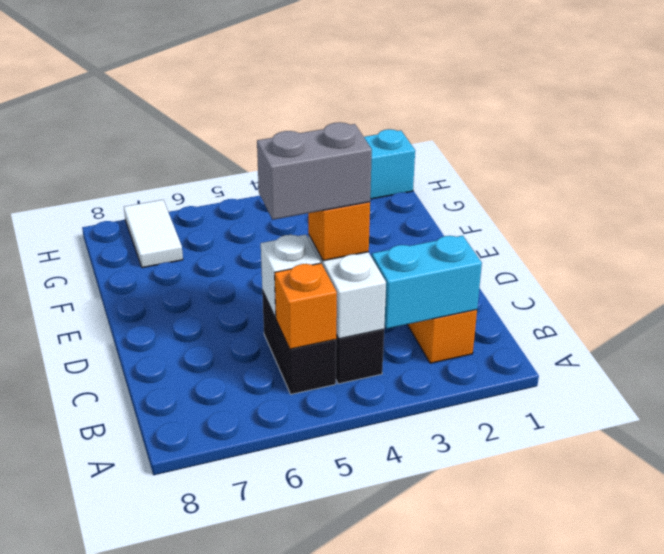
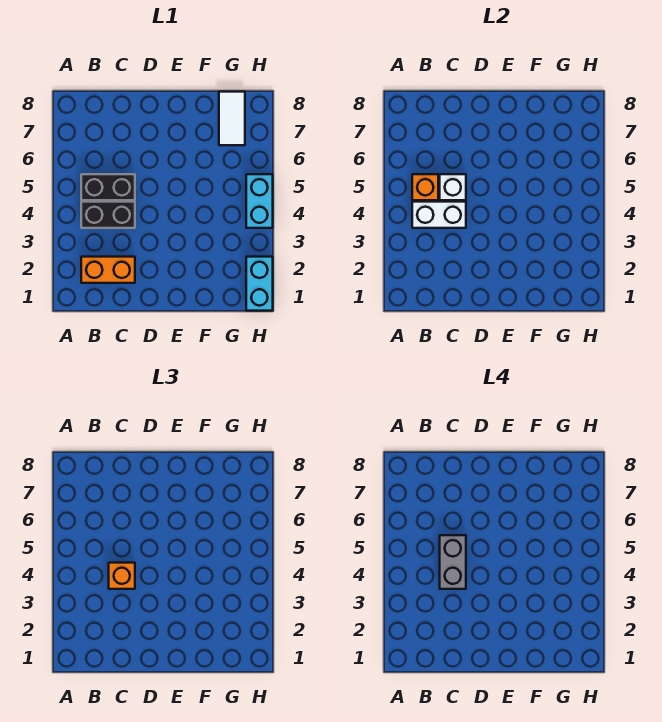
cyan 1x2 brick [372,236,482,329] -> cyan 1x2 brick moved to [246,174,273,228]
white 1x2 tile [124,200,183,268] -> white 1x2 tile turned to [219,92,245,145]

